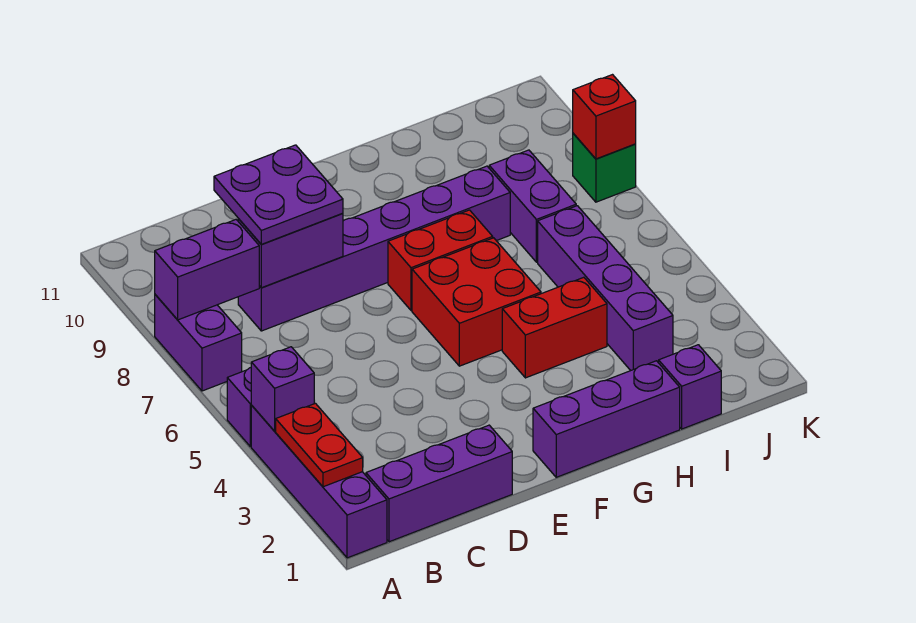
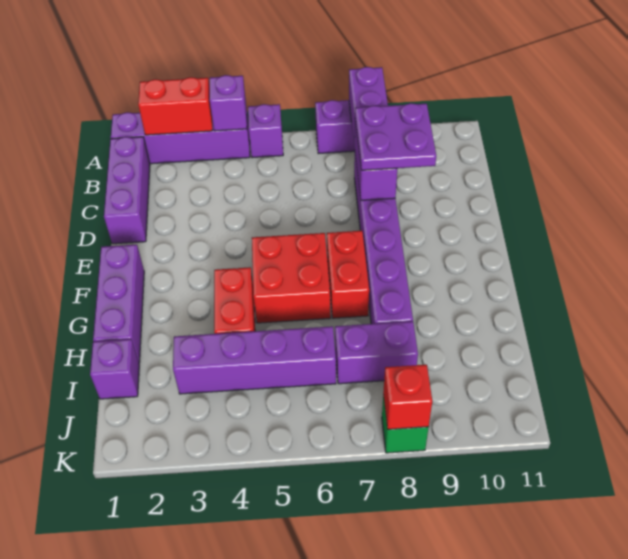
red 1x2 plate [276,403,363,487] -> red 1x2 brick [138,77,212,135]

